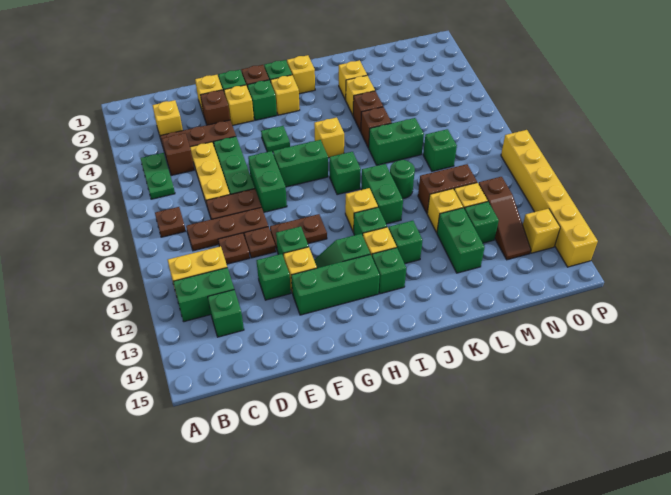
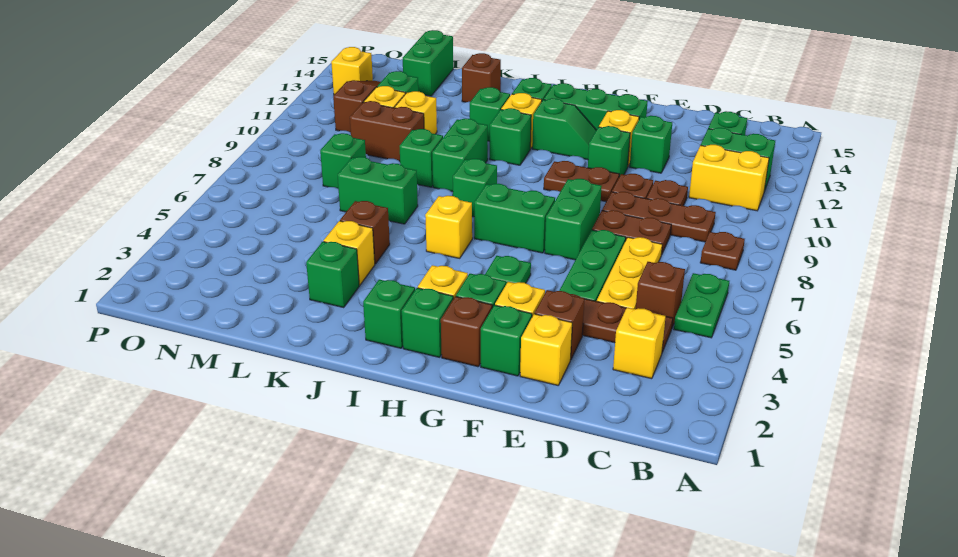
yellow 1x1 brick [287,55,315,94] -> green 1x1 brick [363,280,415,348]
yellow 1x1 brick [345,188,378,232] -> none
yellow 1x1 brick [339,60,367,100] -> green 1x1 brick [306,242,359,307]
brown 1x1 brick [361,107,391,148] -> brown 1x1 brick moved to [462,53,501,102]
green 1x1 round brick [390,160,415,199] -> green 1x1 brick [400,129,443,187]
green 1x2 brick [437,208,485,273] -> green 1x2 brick moved to [403,30,453,96]
yellow 1x6 brick [501,130,598,267] -> none

